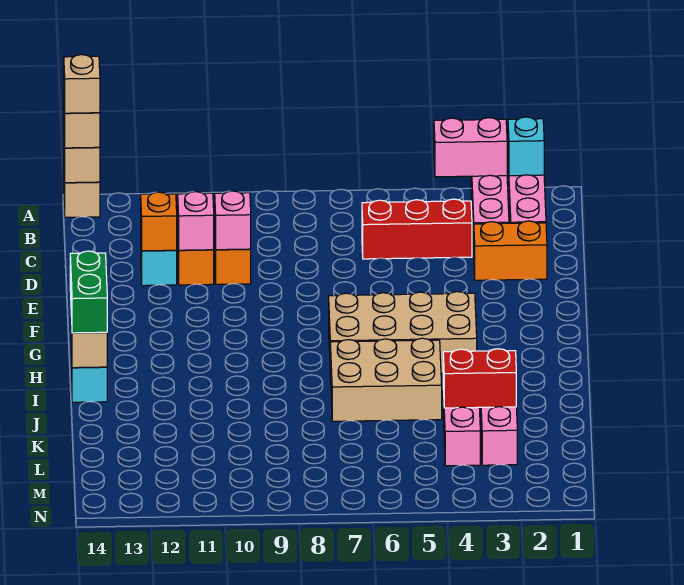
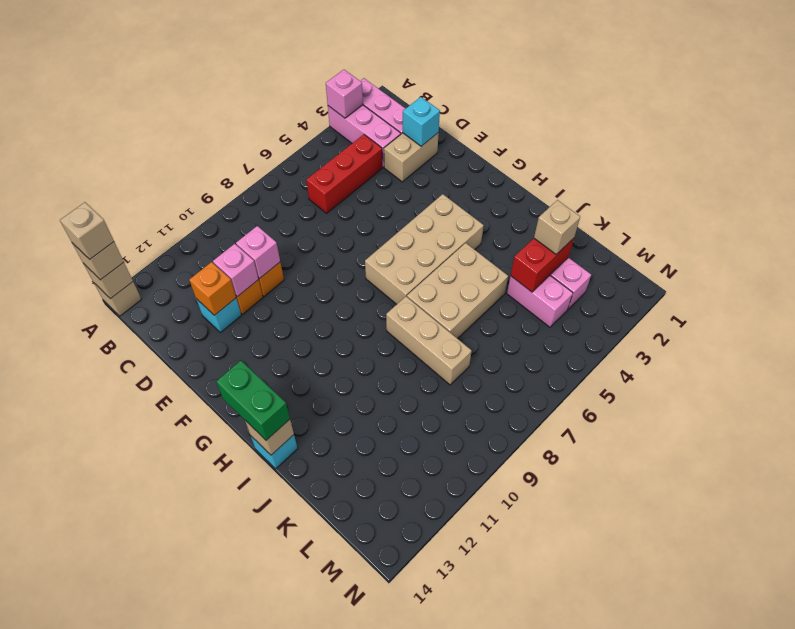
cyan 1x1 brick [508,117,544,176] -> cyan 1x1 brick moved to [403,97,440,146]
pink 1x2 brick [434,118,507,177] -> pink 1x1 brick [326,70,363,118]
orange 1x2 brick [474,221,547,280] -> tan 1x2 brick [384,133,439,182]
none -> tan 1x3 brick [386,297,472,385]
none -> tan 1x1 brick [534,200,580,254]

